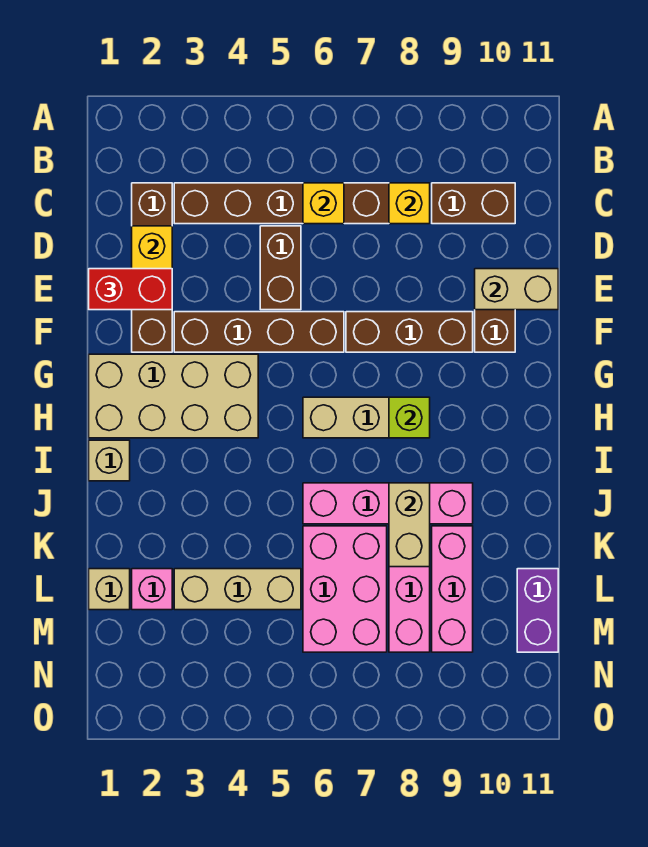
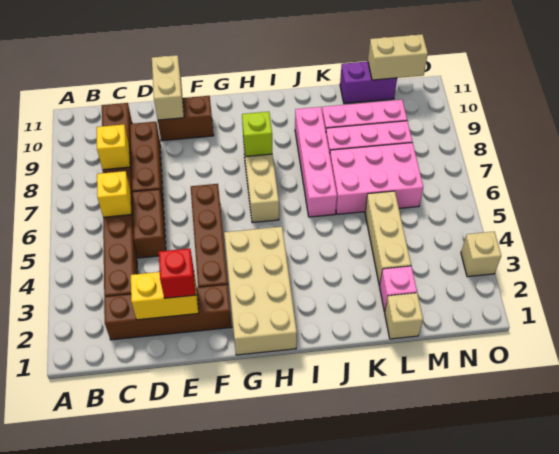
brown 1x2 brick [260,226,301,310] -> brown 1x2 brick turned to [132,189,166,258]
red 1x2 brick [89,269,172,310] -> red 1x1 brick [159,248,196,298]
brown 1x3 brick [346,312,473,352] -> brown 1x3 brick moved to [130,122,164,206]
tan 1x1 brick [89,440,130,481] -> tan 1x1 brick moved to [461,232,501,277]
tan 1x2 brick [389,483,430,567] -> tan 1x2 brick moved to [368,34,428,80]

